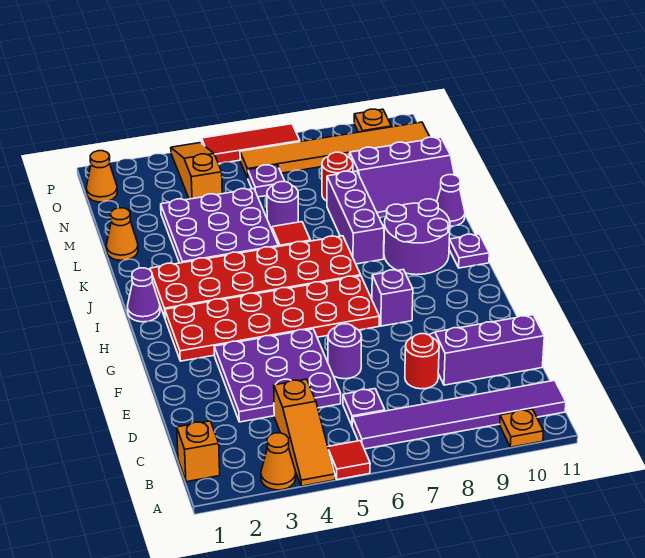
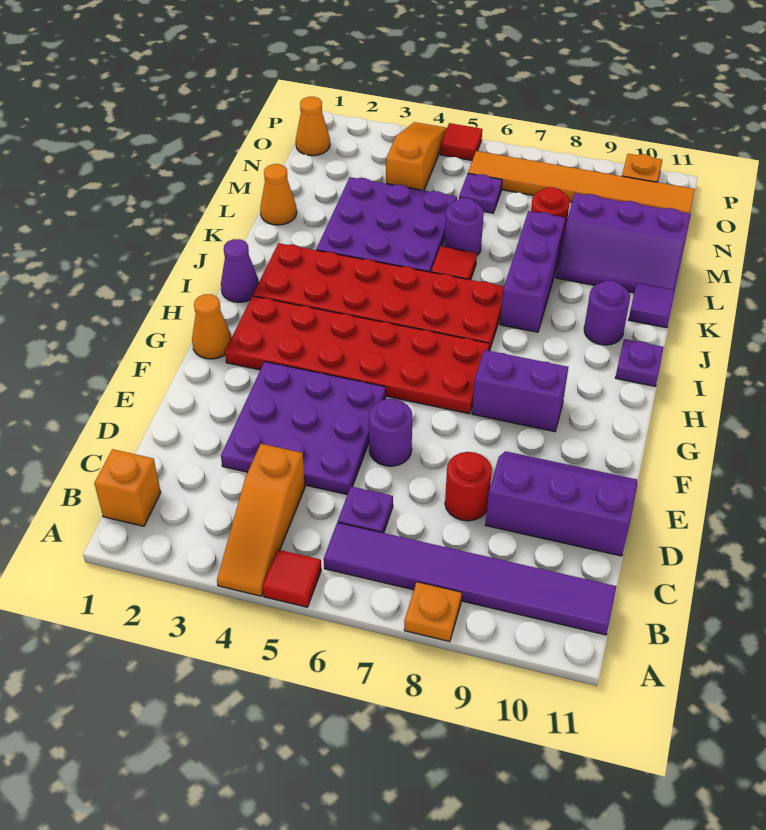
orange 1x1 cone [261,433,296,490] -> orange 1x1 cone moved to [192,294,232,359]
orange 1x1 plate [500,409,544,447] -> orange 1x1 plate moved to [404,582,462,642]
purple 1x1 brick [372,270,413,326] -> purple 1x2 brick [472,350,568,432]
purple 2x2 round brick [384,199,450,275] -> purple 1x1 round brick [584,281,630,345]
purple 1x1 cone [437,175,465,226] -> purple 1x1 tile [629,283,675,328]
red 1x3 tile [202,124,300,164] -> red 1x1 tile [440,123,482,160]

